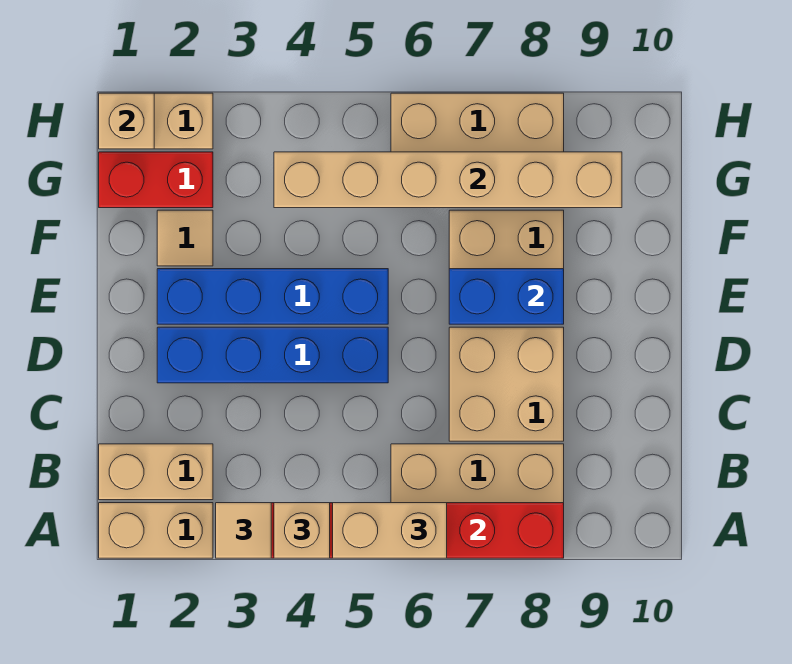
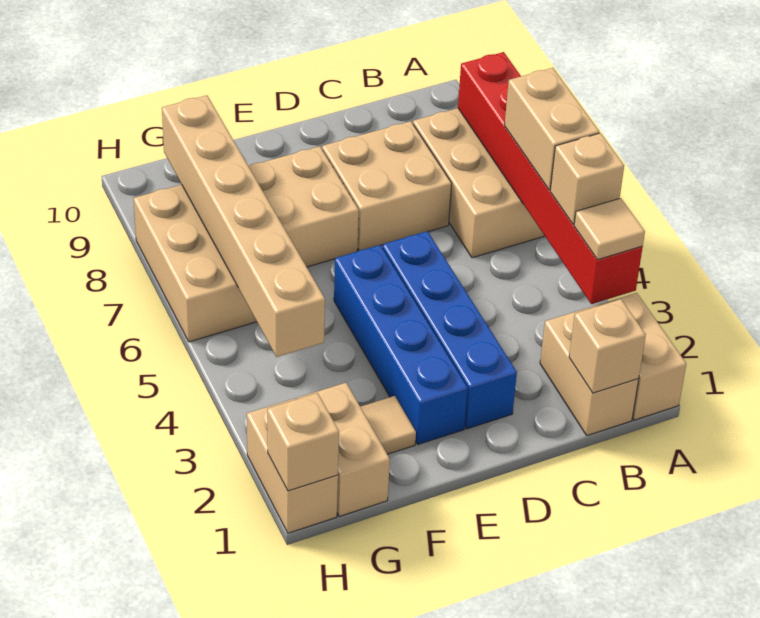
none -> tan 1x1 brick [569,299,646,393]
blue 1x2 brick [449,269,564,324] -> none
red 1x2 brick [99,152,213,208] -> tan 1x2 brick [298,383,390,516]

